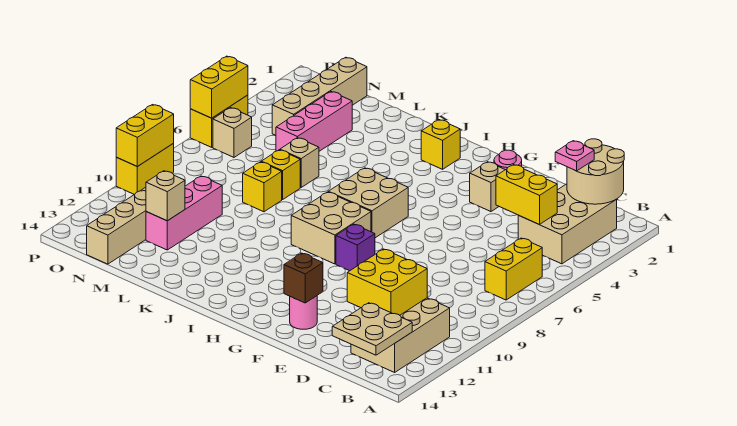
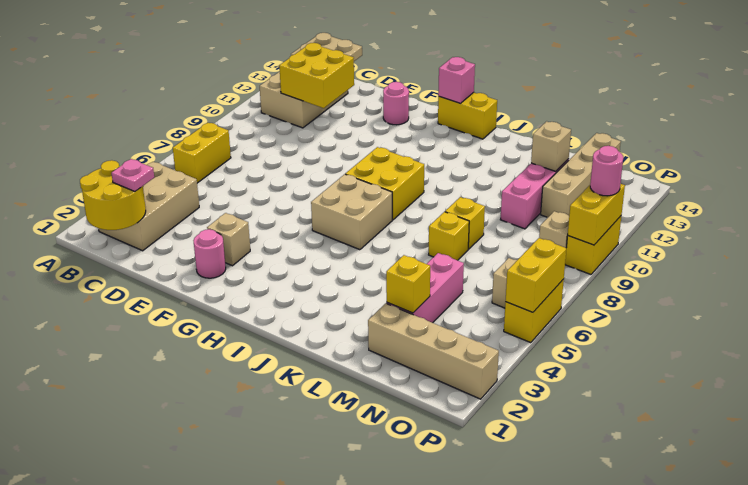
tan 2x2 round brick [567,139,624,204] -> yellow 2x2 round brick [80,160,146,230]
yellow 1x2 brick [496,165,557,224] -> yellow 1x2 brick moved to [438,92,497,139]
brown 1x1 brick [284,253,323,303] -> none
purple 1x1 brick [336,224,375,271] -> none
tan 2x2 brick [291,192,371,264] -> yellow 2x2 brick [346,147,424,220]
none -> pink 1x1 brick [438,57,475,104]
yellow 1x1 brick [421,120,460,169] -> yellow 1x1 brick moved to [386,255,430,313]
tan 1x1 brick [280,138,319,187] -> tan 1x1 brick moved to [539,211,569,248]
tan 1x4 brick [272,57,367,136] -> tan 1x4 brick turned to [368,303,499,399]
none -> pink 1x1 round brick [590,146,623,196]

